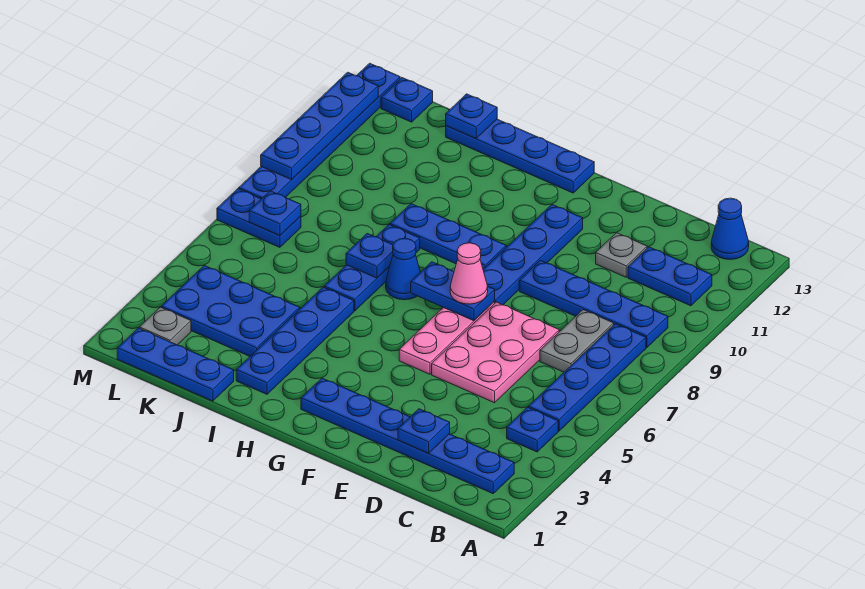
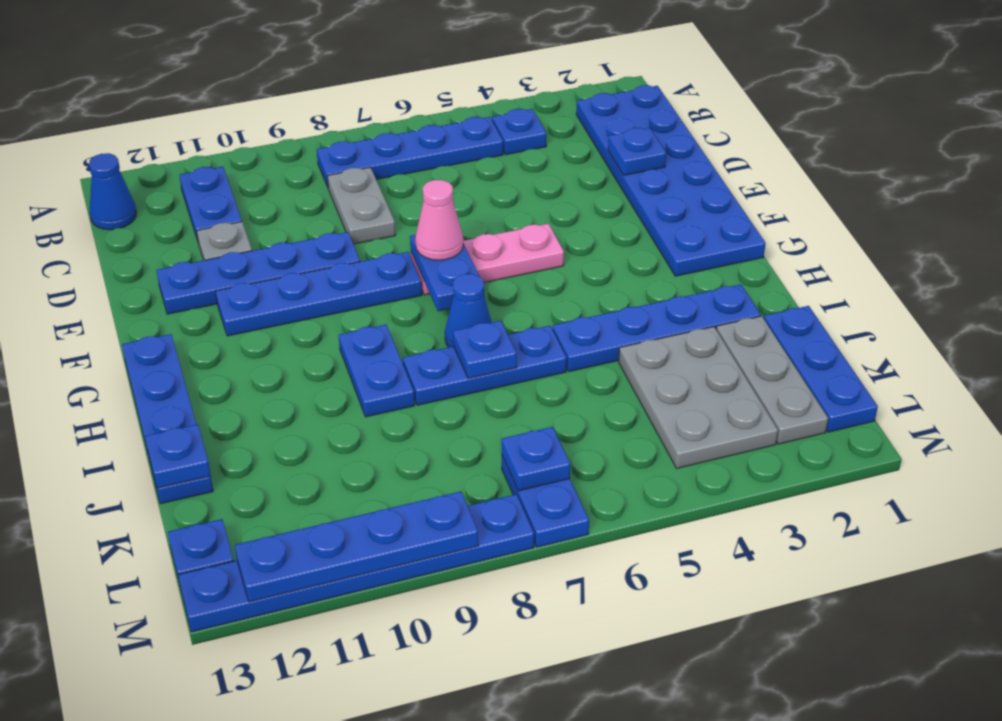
blue 1x6 plate [301,378,514,494] -> blue 2x6 plate [576,85,766,276]
blue 1x4 plate [519,260,668,347] -> blue 1x4 plate turned to [156,232,360,314]
grey 1x2 plate [540,310,614,372] -> grey 1x2 plate turned to [328,167,396,244]
pink 2x3 plate [432,302,559,403] -> none
blue 1x3 plate [390,204,506,269] -> blue 1x2 plate [339,325,415,417]
blue 2x3 plate [161,265,300,356] -> grey 2x3 plate [619,327,778,468]
grey 1x1 plate [139,307,191,345] -> grey 1x3 plate [716,316,828,444]

